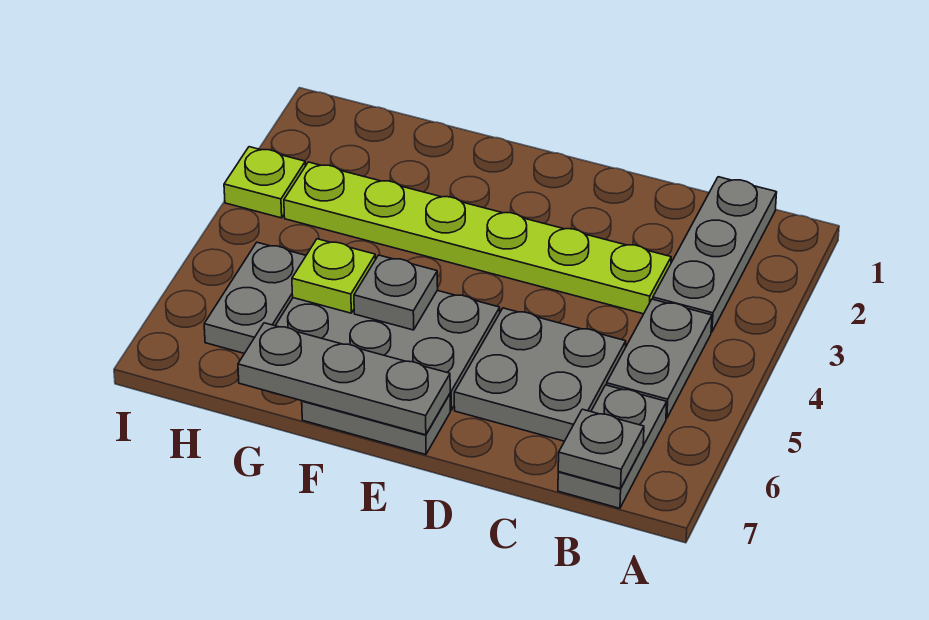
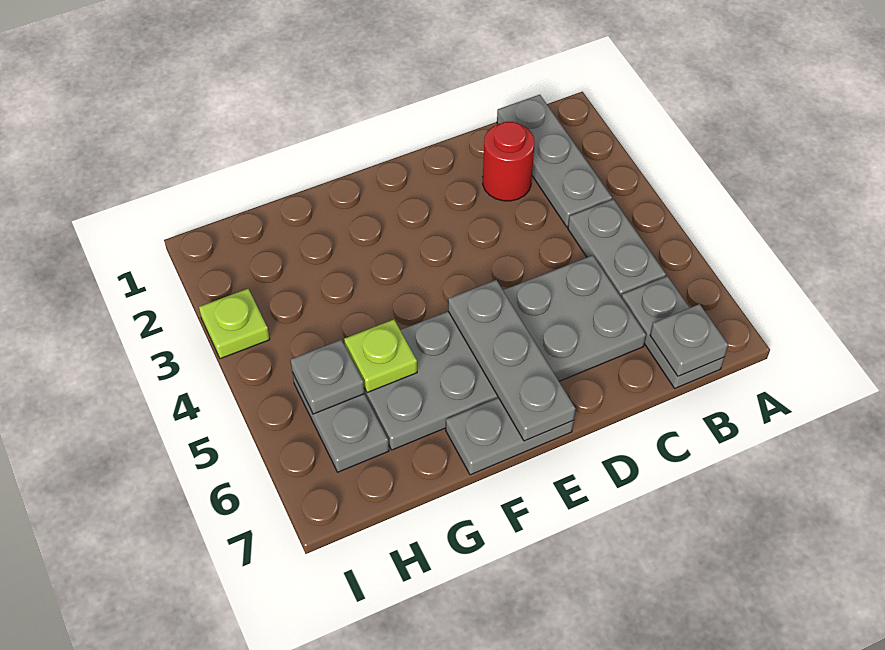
none -> red 1x1 round brick [483,122,535,201]
lime 1x6 plate [284,162,671,314] -> none
grey 1x3 plate [238,323,450,435] -> grey 1x3 plate turned to [448,280,575,441]
grey 1x1 plate [354,255,438,330] -> grey 1x1 plate moved to [290,340,364,414]

